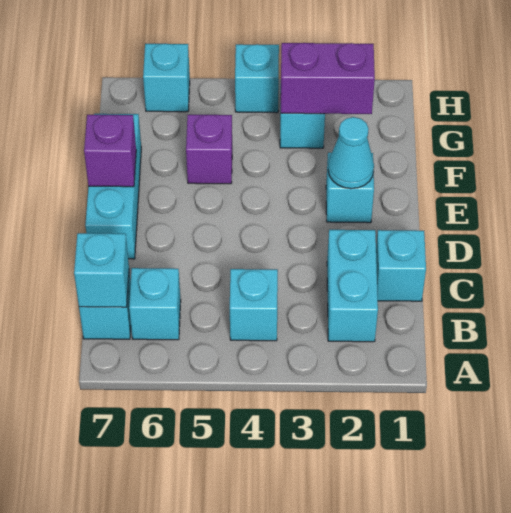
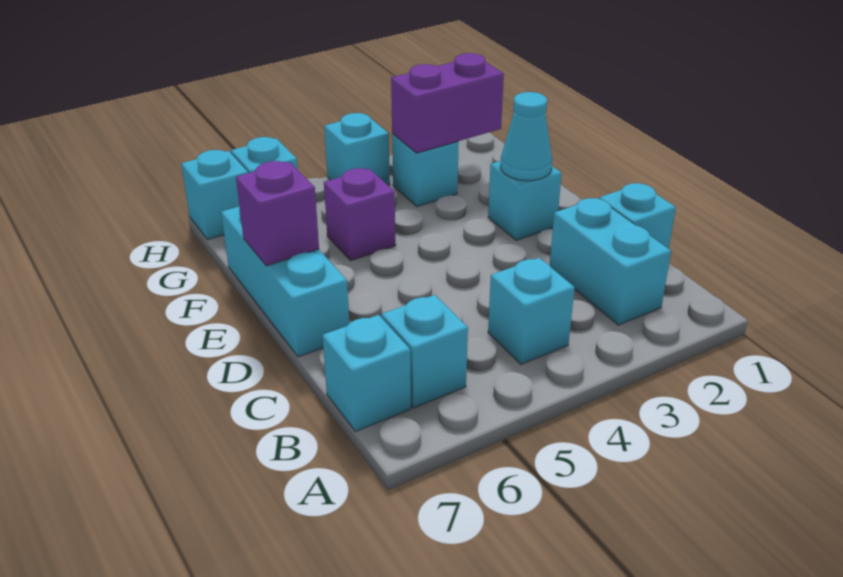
cyan 1x1 brick [74,233,129,307] -> cyan 1x1 brick moved to [181,150,248,240]

